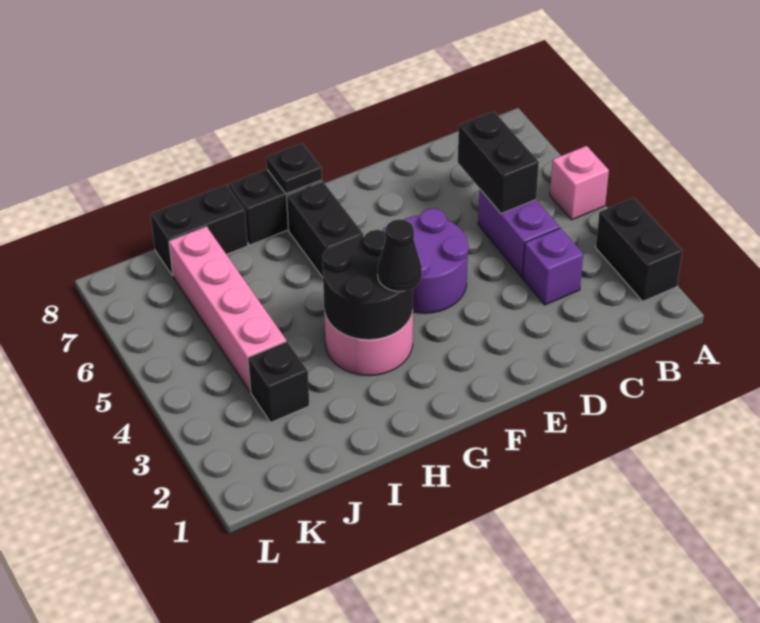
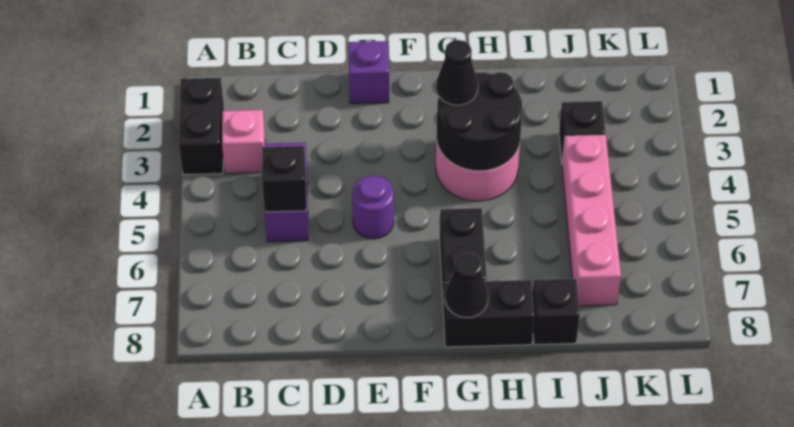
pink 1x1 brick [550,146,609,220] -> pink 1x1 brick moved to [222,110,265,173]
purple 1x1 brick [523,228,583,305] -> purple 1x1 brick moved to [348,41,389,104]
black 1x2 brick [458,111,539,213] -> black 1x1 brick [262,146,306,212]
purple 2x2 round brick [382,209,469,313] -> purple 1x1 round brick [352,176,394,239]
black 1x1 plate [266,143,322,193] -> black 1x1 cone [445,253,488,318]
black 1x2 brick [150,185,248,276] -> black 1x1 brick [533,279,580,345]

